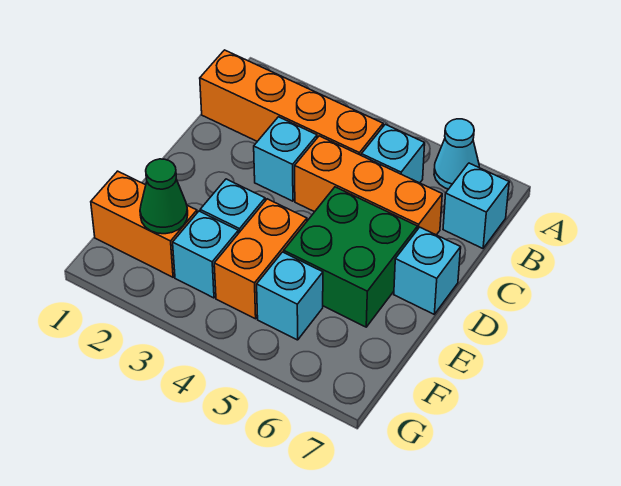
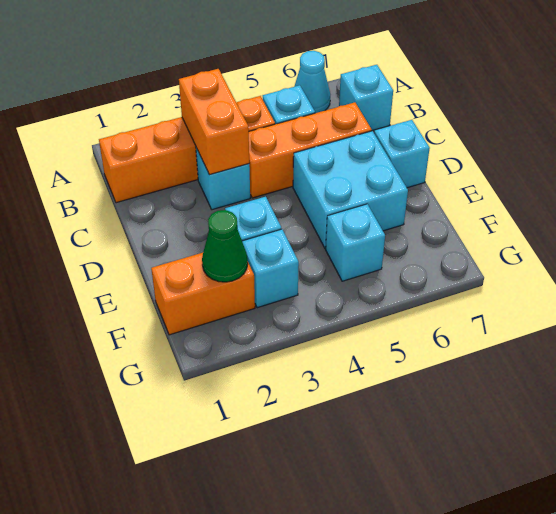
green 2x2 brick [284,187,417,327] -> cyan 2x2 brick [293,131,408,248]
orange 1x2 brick [214,199,307,319] -> orange 1x2 brick moved to [179,69,249,175]

